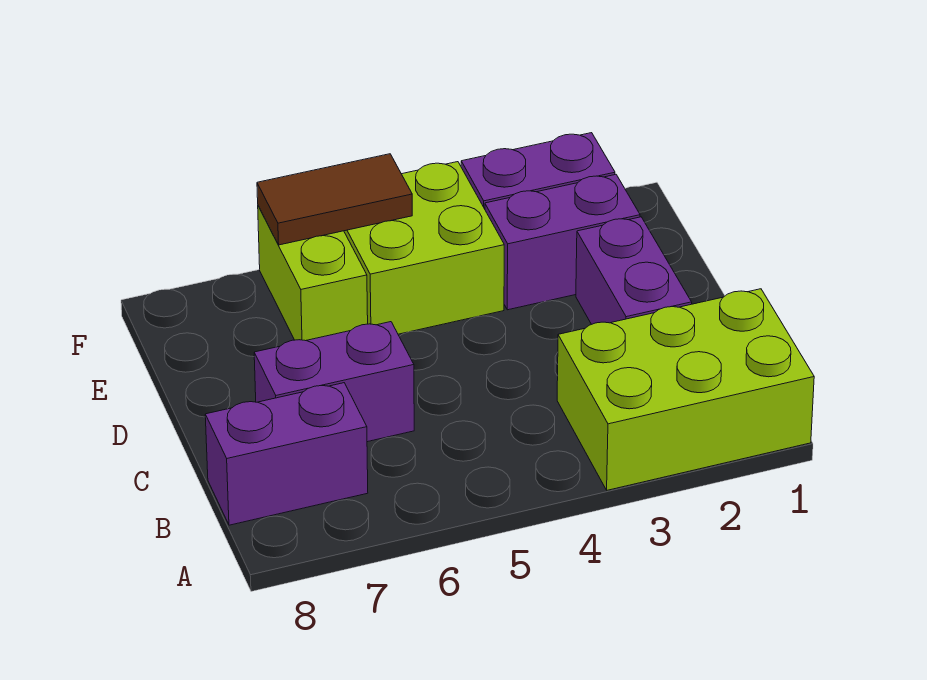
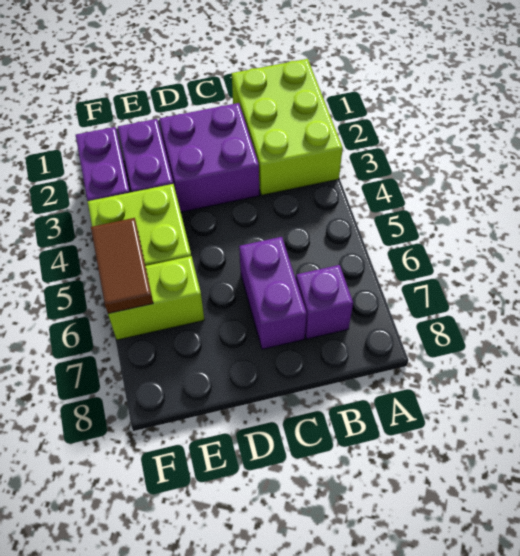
purple 1x2 brick [205,383,368,525] -> purple 1x1 brick [296,265,353,339]
purple 1x2 brick [576,217,692,324] -> purple 2x2 brick [159,103,259,212]

